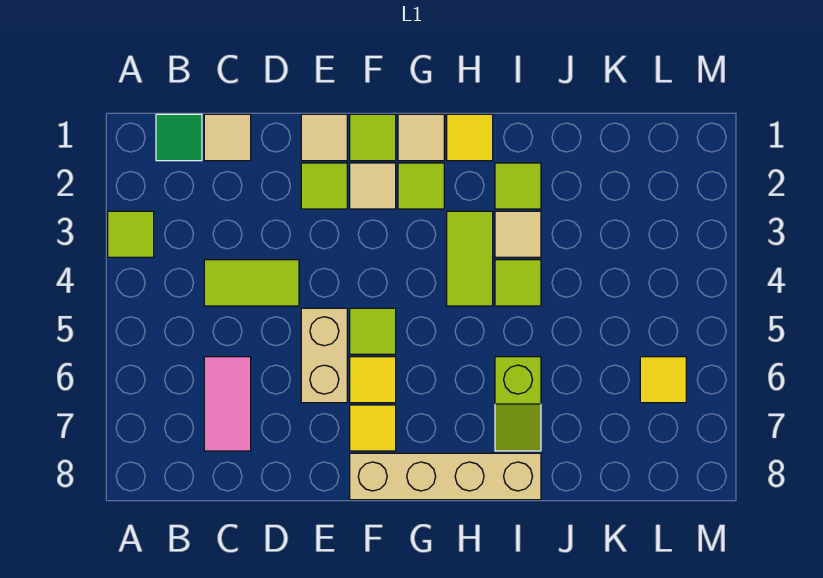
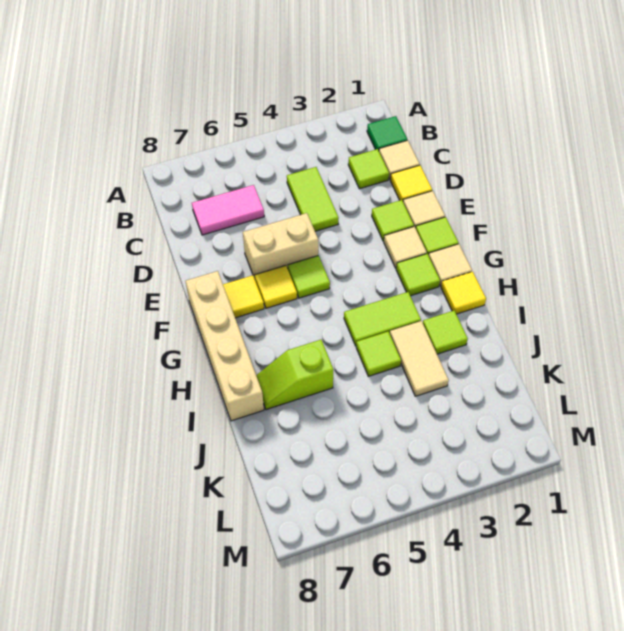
lime 1x1 tile [108,211,154,257] -> lime 1x1 tile moved to [348,149,389,189]
tan 1x1 tile [495,211,541,257] -> tan 1x2 tile [390,321,449,396]
yellow 1x1 tile [640,357,686,403] -> yellow 1x1 tile moved to [390,165,432,201]

